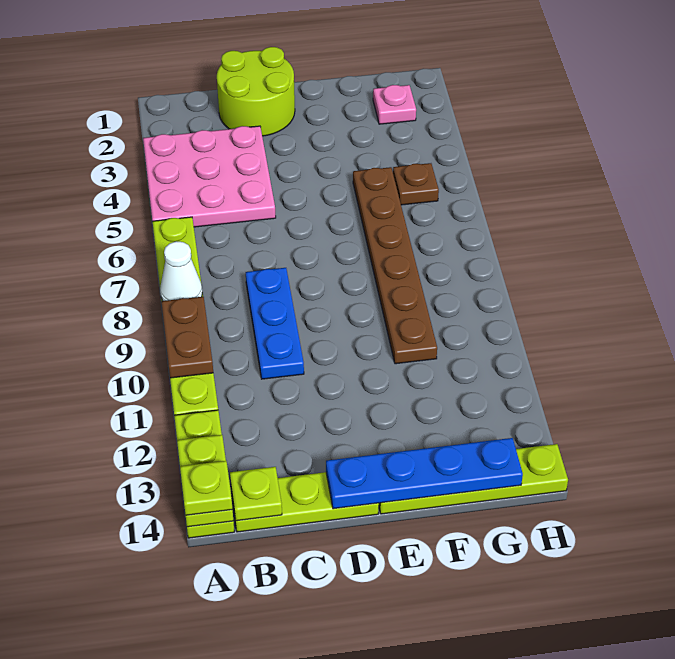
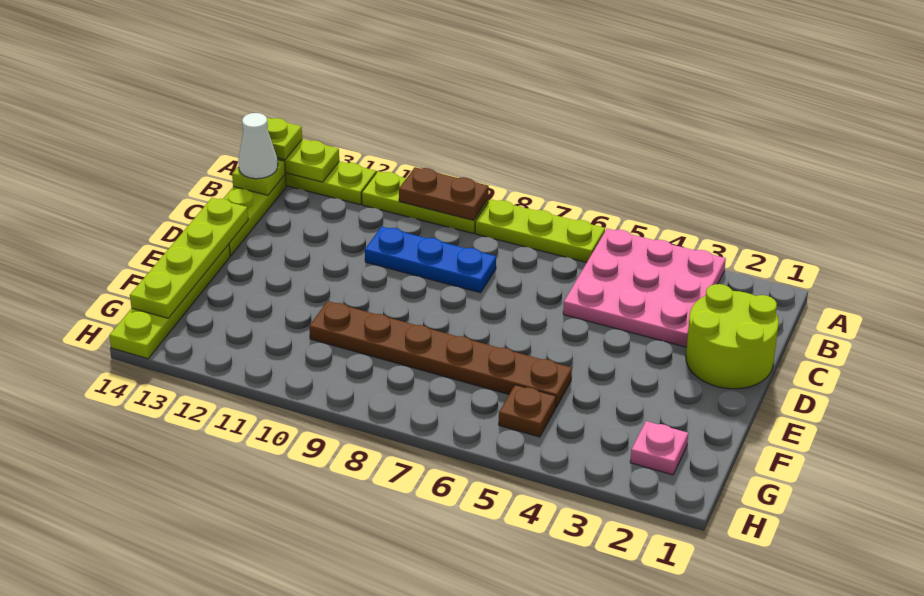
white 1x1 cone [160,241,202,301] -> white 1x1 cone moved to [238,113,278,179]
blue 1x4 plate [326,438,523,509] -> lime 1x4 plate [130,198,248,318]

